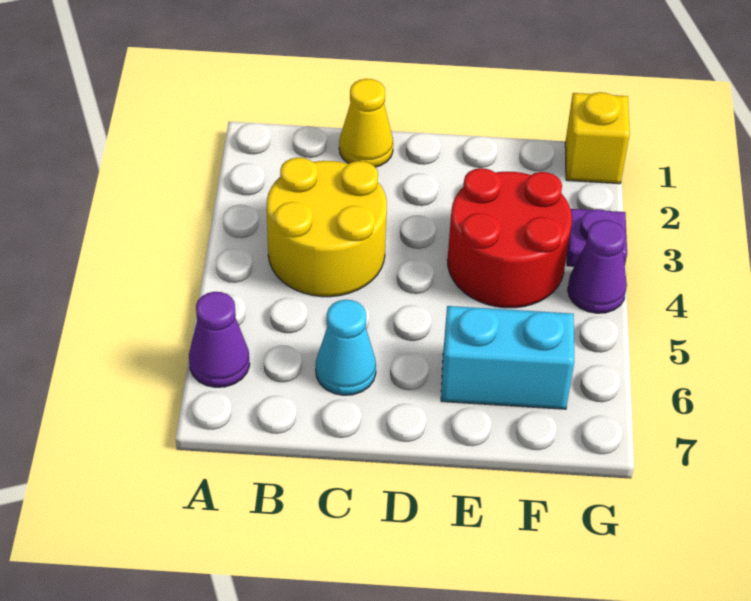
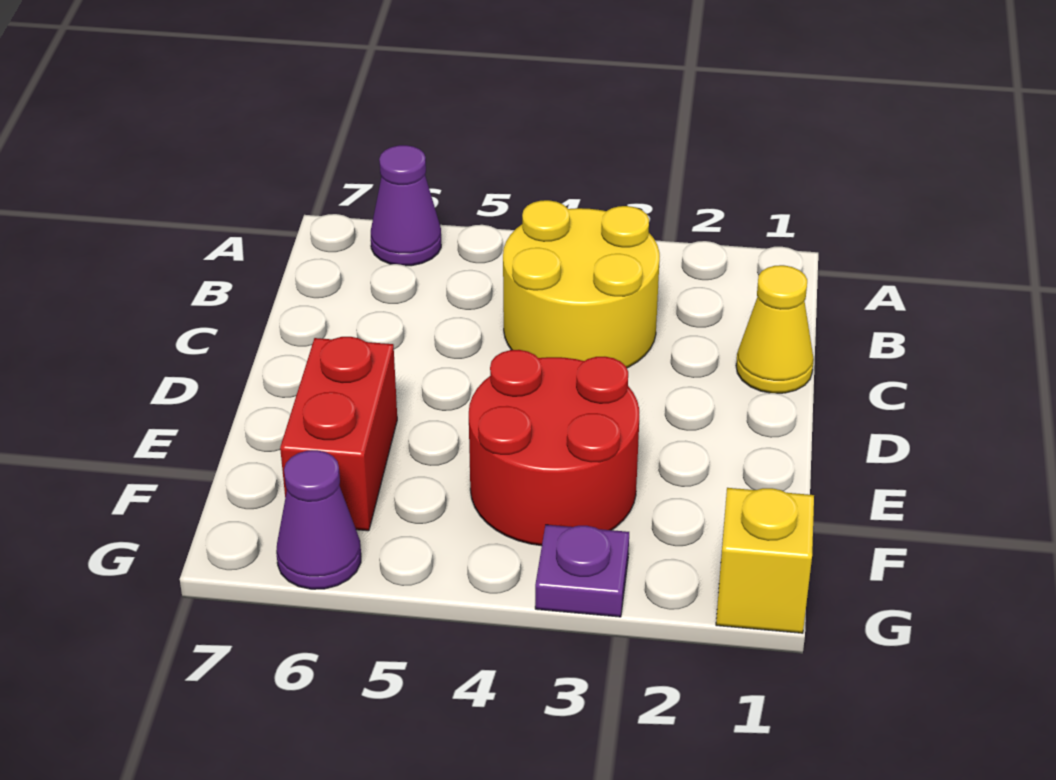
cyan 1x1 cone [316,300,376,395] -> none
cyan 1x2 brick [441,306,574,409] -> red 1x2 brick [280,337,397,531]
purple 1x1 cone [568,220,627,313] -> purple 1x1 cone moved to [276,450,361,589]

